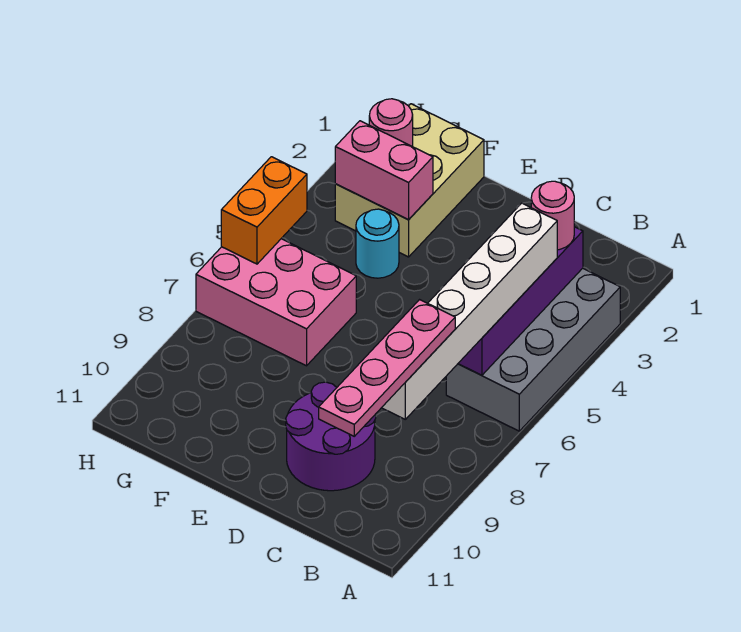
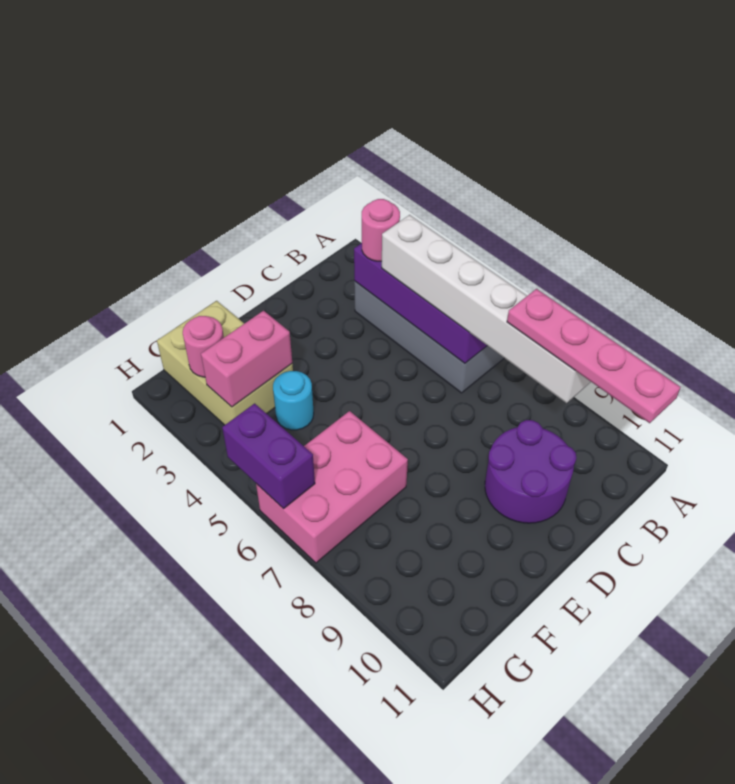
orange 1x2 brick [221,157,307,264] -> purple 1x2 brick [222,403,315,509]

